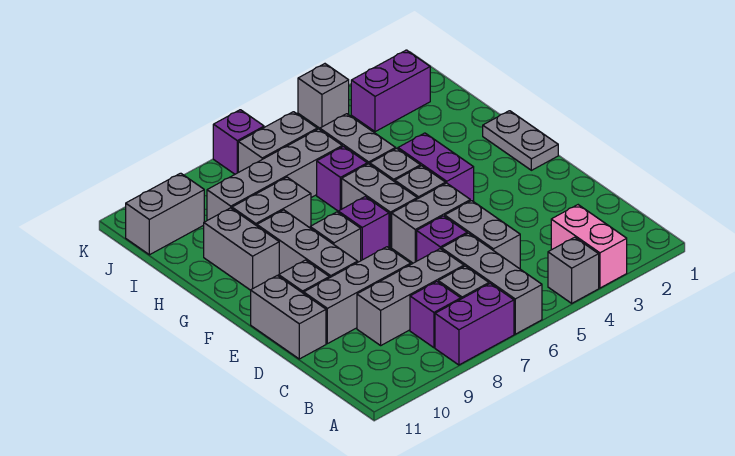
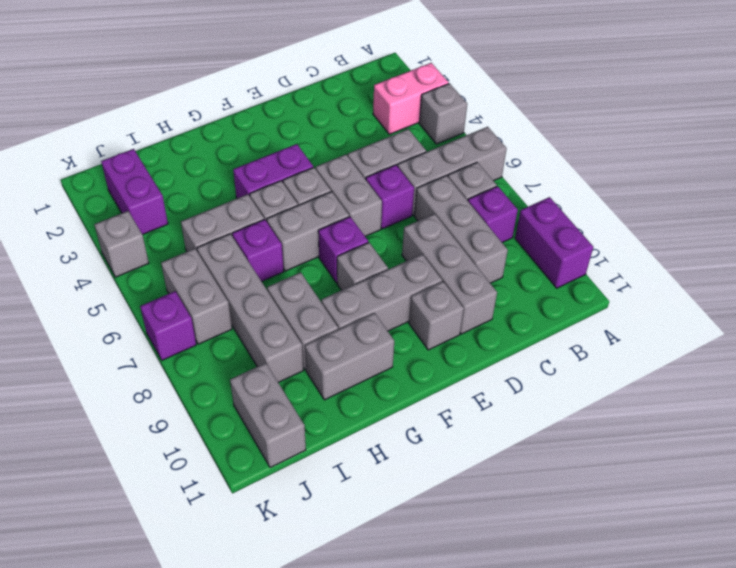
purple 1x2 brick [435,284,514,365] -> purple 1x2 brick moved to [515,197,593,288]
grey 1x2 brick [251,275,326,359] -> none
grey 1x2 plate [483,111,558,170] -> none

